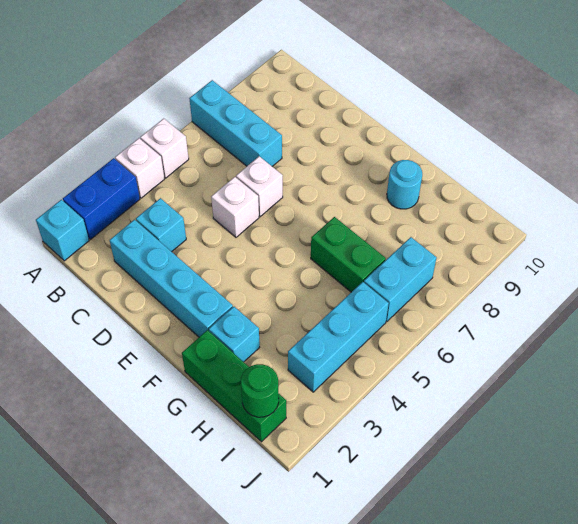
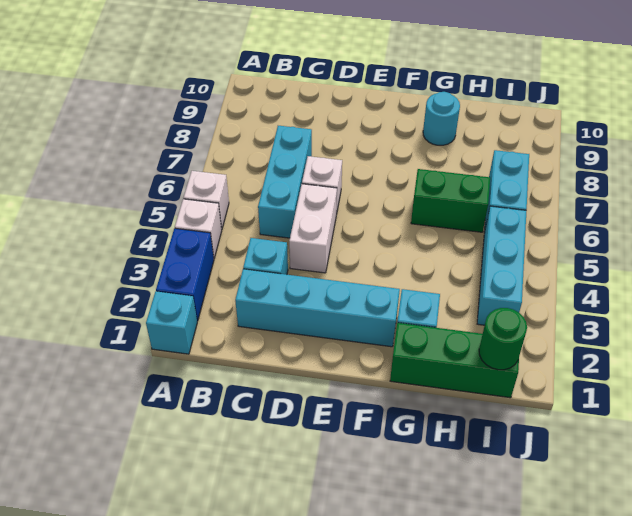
cyan 1x3 brick [189,80,282,167] -> cyan 1x3 brick turned to [258,126,312,238]
white 1x1 brick [211,177,259,237] -> white 1x2 brick [289,184,337,273]

